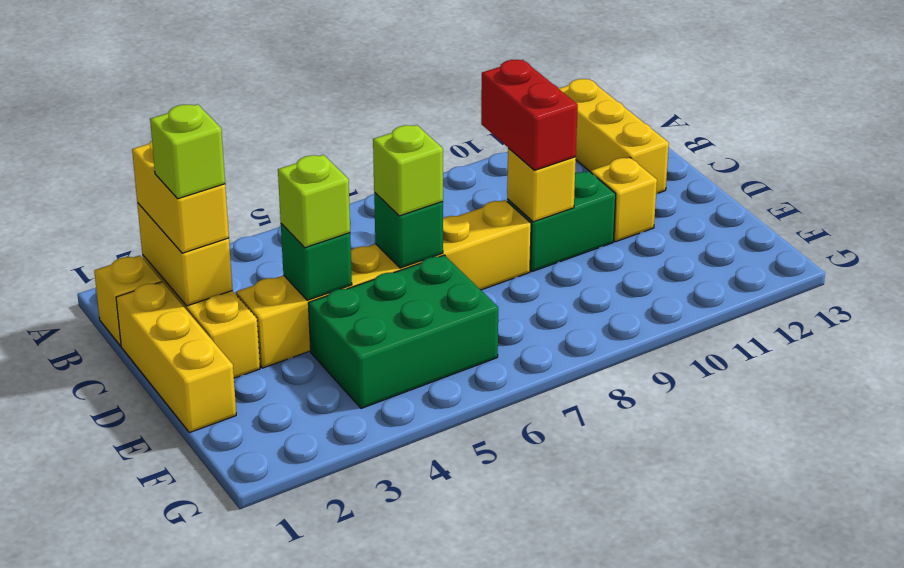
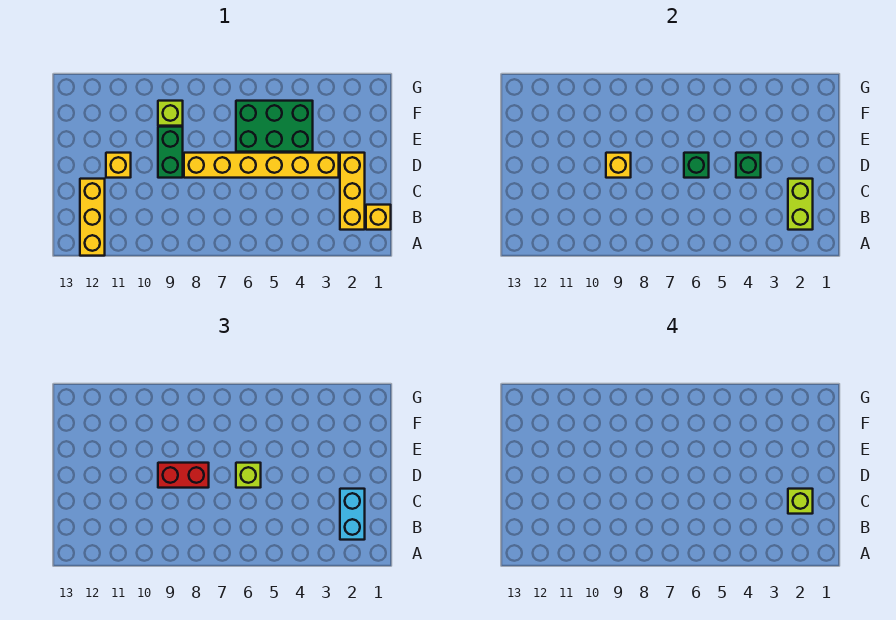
yellow 1x2 brick [137,203,233,306] -> lime 1x2 brick [788,179,813,230]
yellow 1x2 brick [132,141,229,253] -> cyan 1x2 brick [340,489,365,540]
yellow 1x3 brick [116,282,236,433] -> none
red 1x2 brick [481,60,578,170] -> red 1x2 brick turned to [158,463,209,488]
lime 1x1 brick [278,155,350,248] -> lime 1x1 brick moved to [158,101,183,126]
green 1x2 brick [507,171,616,272] -> green 1x2 brick turned to [158,127,183,178]

